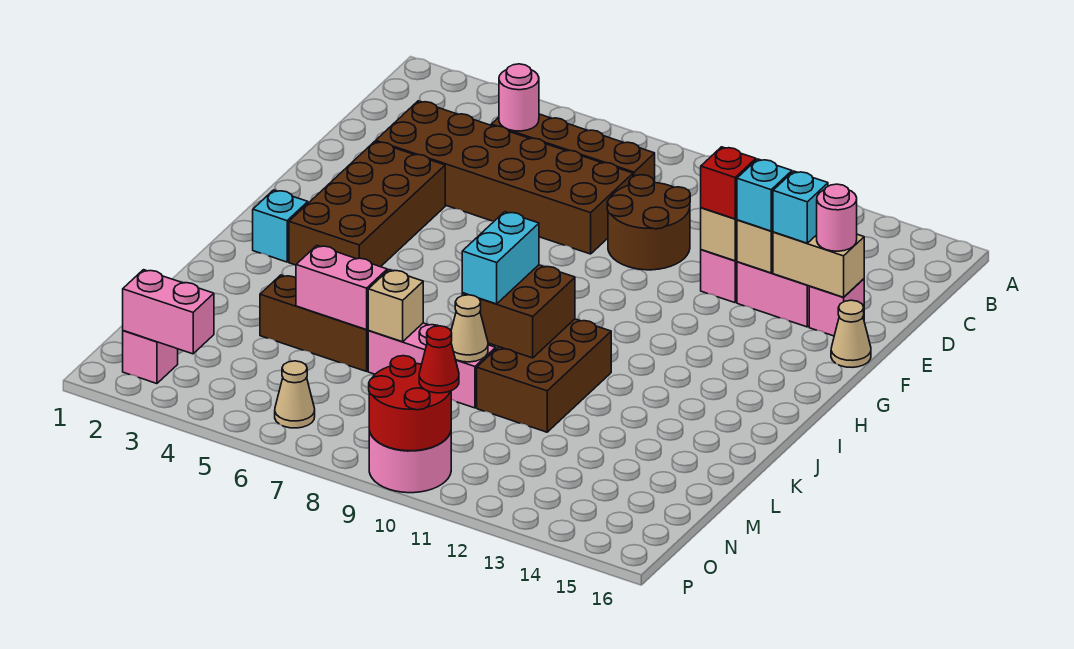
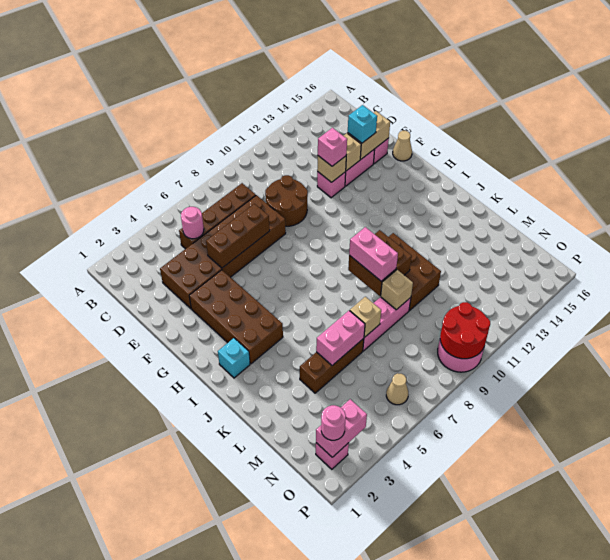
none -> brown 1x3 brick [206,204,270,268]
red 1x1 brick [701,147,756,219] -> pink 1x1 brick [318,128,347,166]
cyan 1x1 brick [737,159,792,231] -> none
pink 1x1 round brick [817,184,857,251] -> pink 1x1 round brick moved to [321,405,346,440]
cyan 1x2 brick [462,212,539,304] -> pink 1x2 brick [349,227,398,281]
tan 1x1 cone [451,295,488,362] -> tan 1x1 brick [381,270,413,310]
red 1x1 cone [419,326,459,393] -> none

